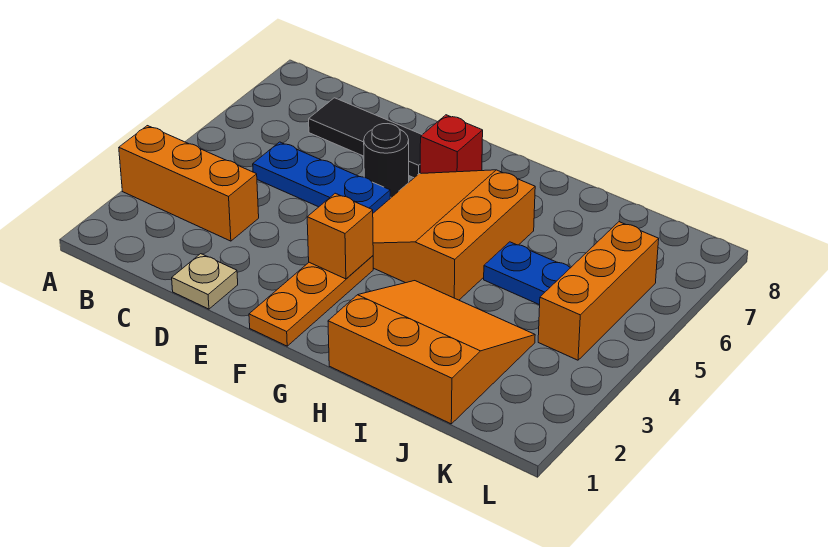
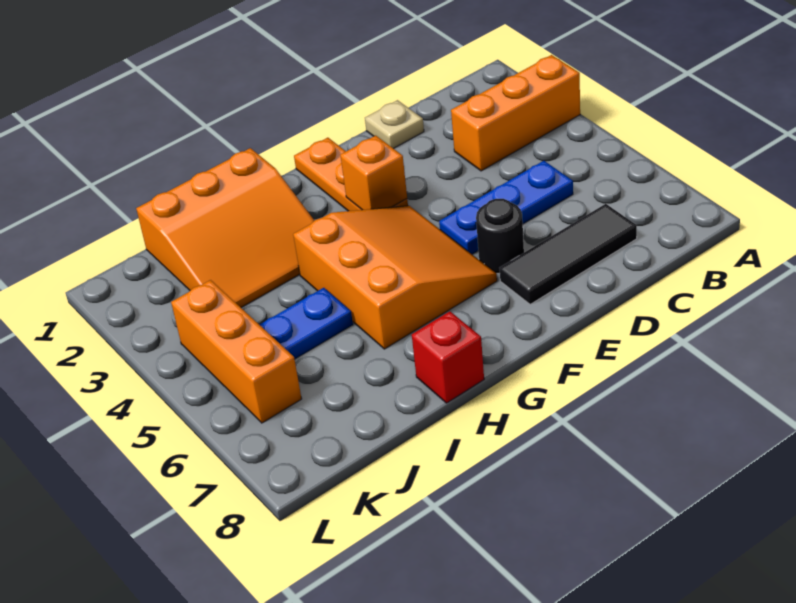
red 1x1 brick [420,115,483,174] -> red 1x1 brick moved to [412,311,484,403]

